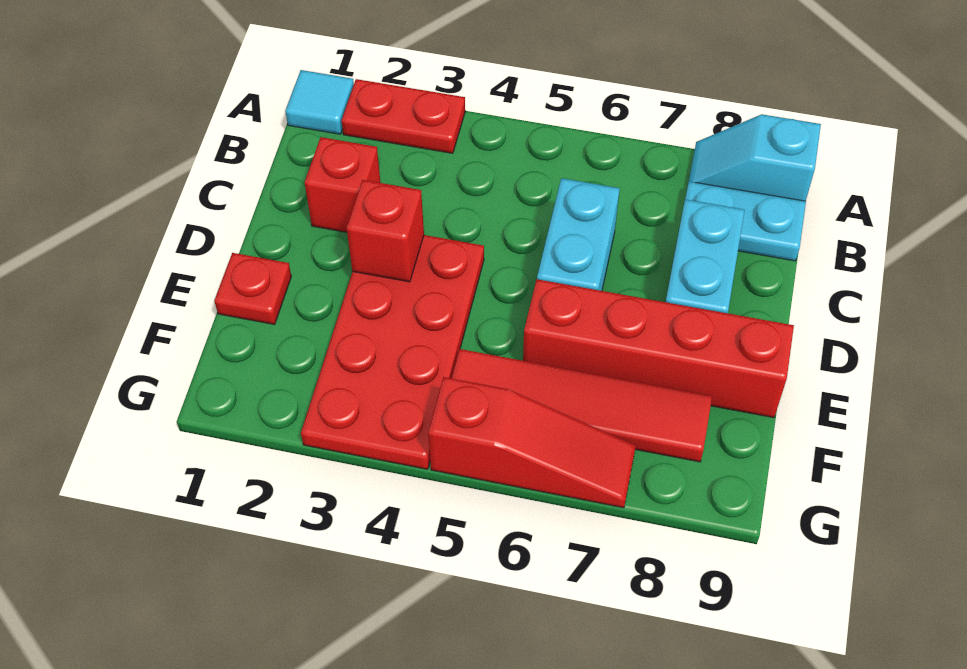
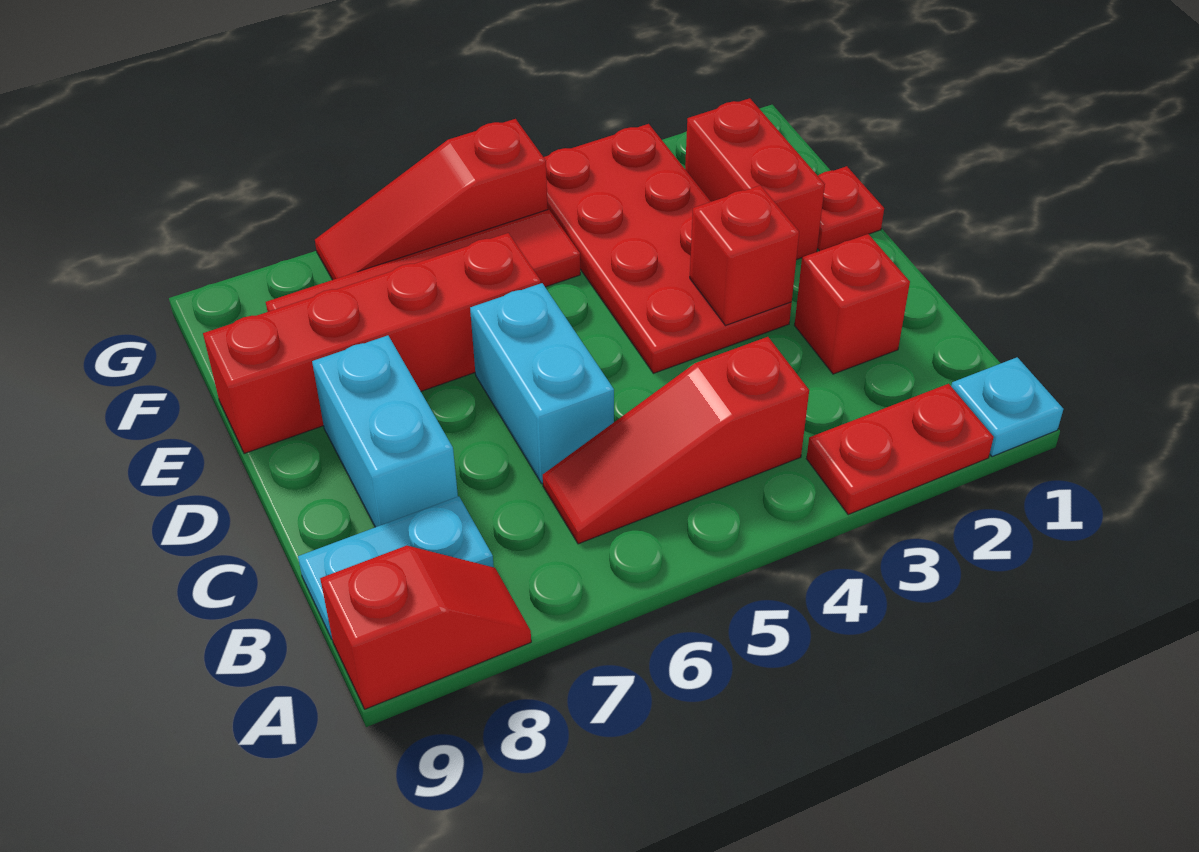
cyan 1x1 tile [285,70,354,134] -> cyan 1x1 plate [951,357,1063,457]
cyan 1x2 slope [689,114,821,201] -> red 1x2 slope [320,546,531,709]
none -> red 1x3 slope [543,337,809,544]
none -> red 1x2 brick [685,98,825,260]

